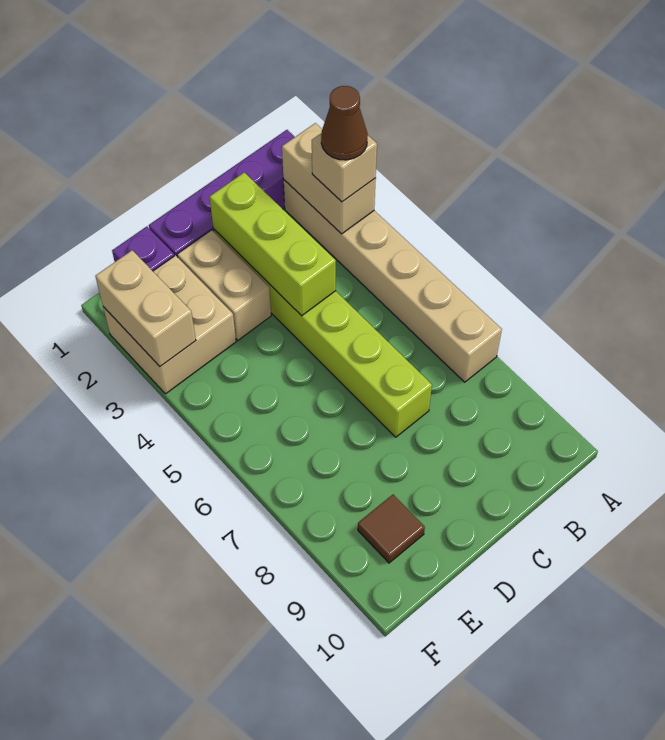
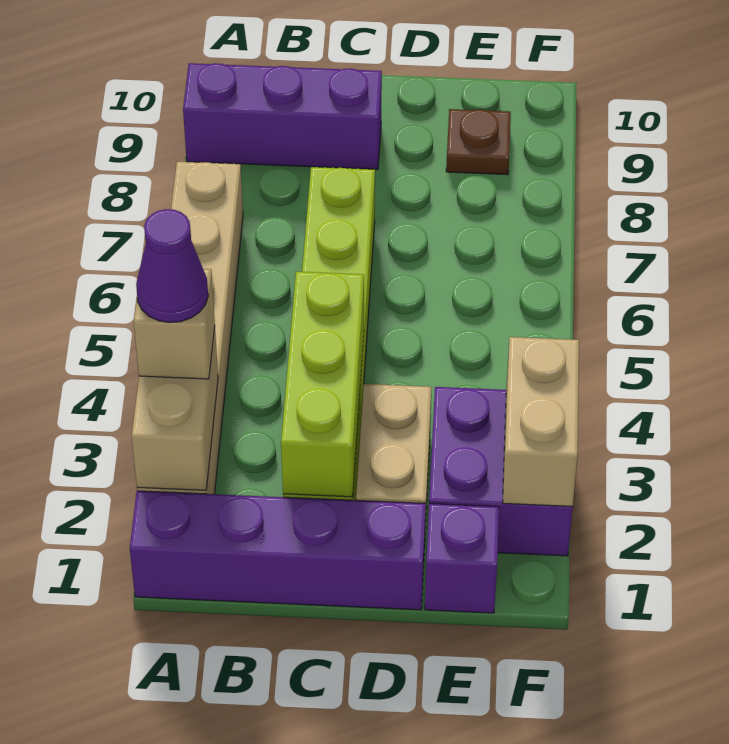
brown 1x1 cone [321,86,368,160] -> purple 1x1 cone [136,209,208,323]
none -> purple 1x3 brick [183,63,382,169]
tan 2x2 brick [103,255,236,394] -> purple 2x2 brick [429,387,573,556]
brown 1x1 tile [358,495,425,563] -> brown 1x1 plate [446,109,511,175]

